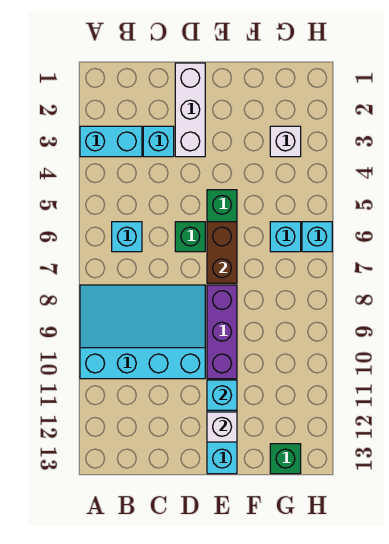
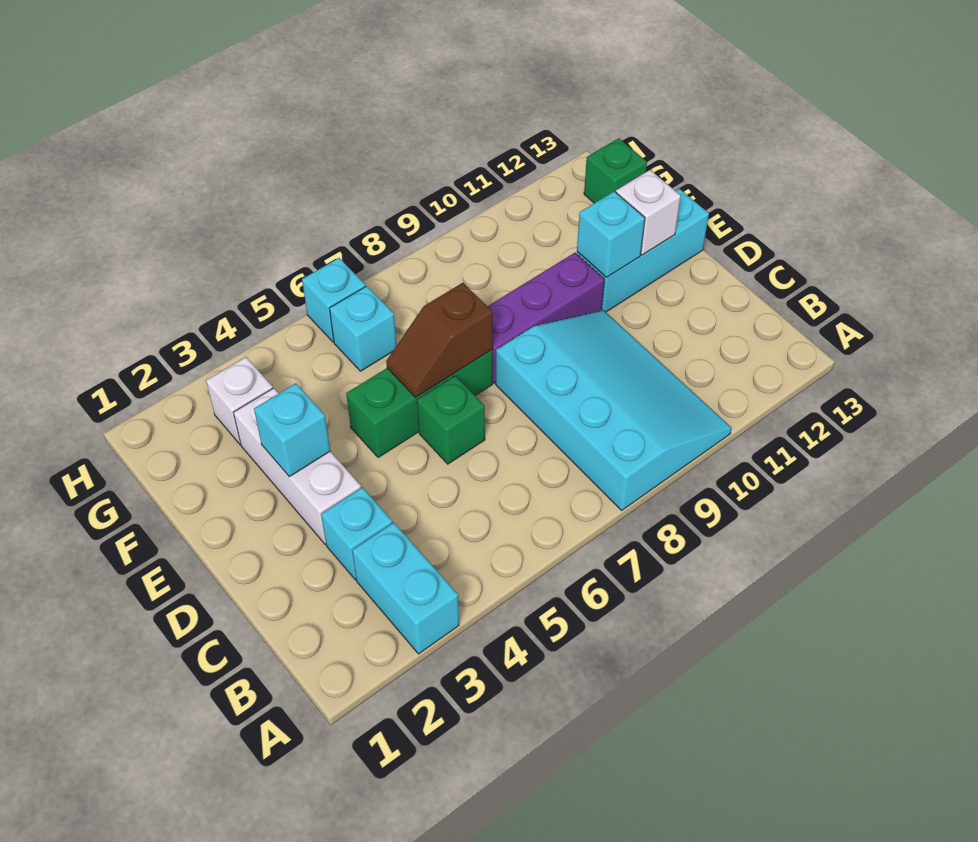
cyan 3x4 slope [80,285,205,379] -> cyan 3x4 slope turned to [496,310,731,510]
cyan 1x1 brick [112,222,142,252] -> cyan 1x1 brick moved to [254,383,330,477]
white 1x3 brick [175,63,205,157] -> white 1x3 brick turned to [234,388,361,544]
brown 1x2 brick [207,222,237,283] -> brown 1x2 slope [386,283,493,397]

